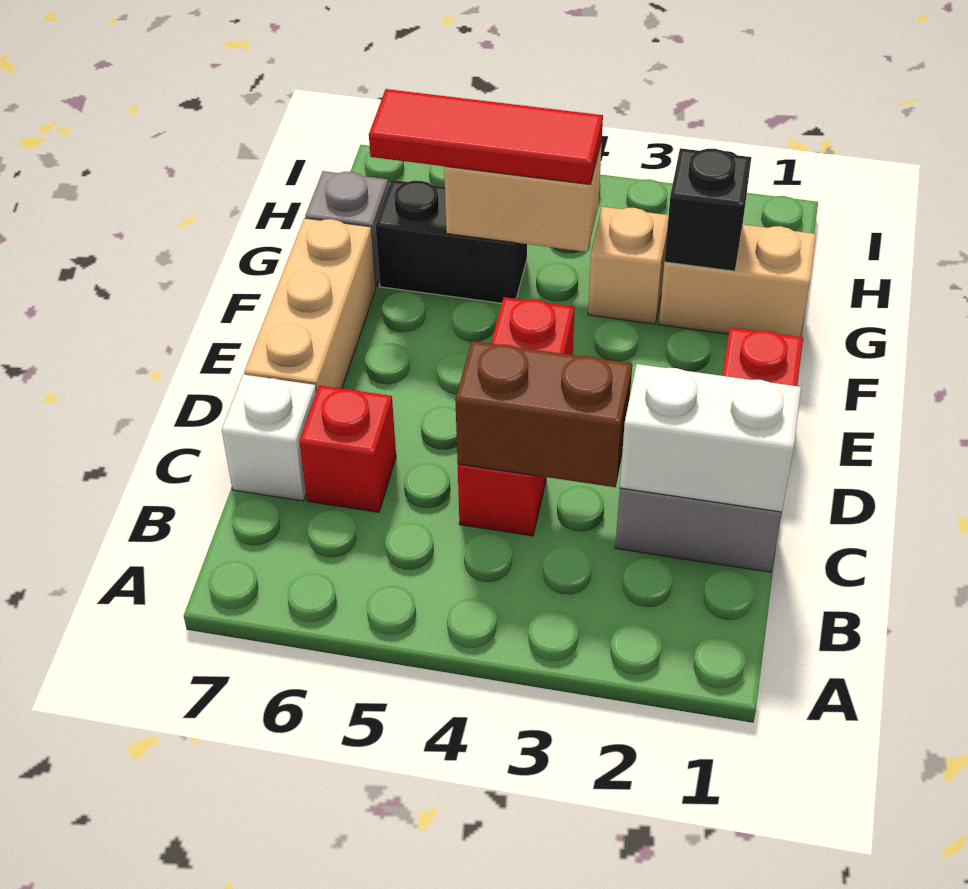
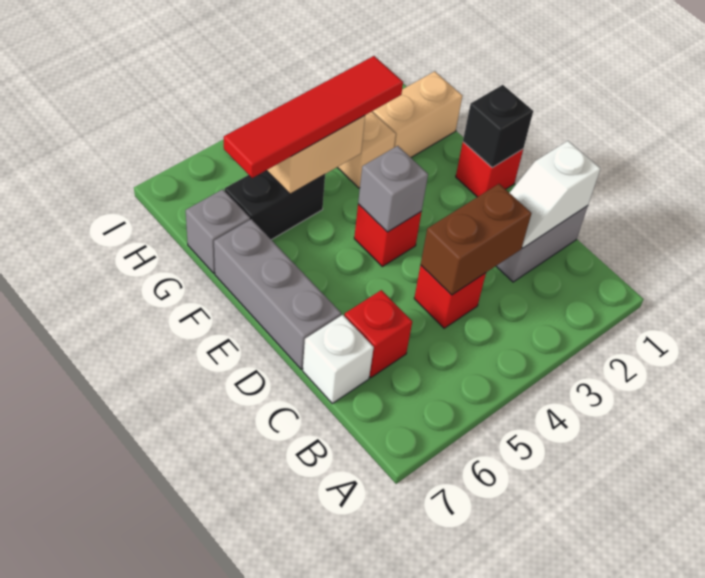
white 1x2 brick [620,364,801,512] -> white 1x2 slope [510,141,601,248]
tan 1x3 brick [244,218,376,392] -> grey 1x3 brick [214,219,341,369]
none -> grey 1x1 brick [358,146,428,232]
black 1x1 brick [664,148,751,271] -> black 1x1 brick moved to [463,85,533,168]
red 1x3 tile [369,89,603,185] -> red 1x4 tile [224,56,403,178]

